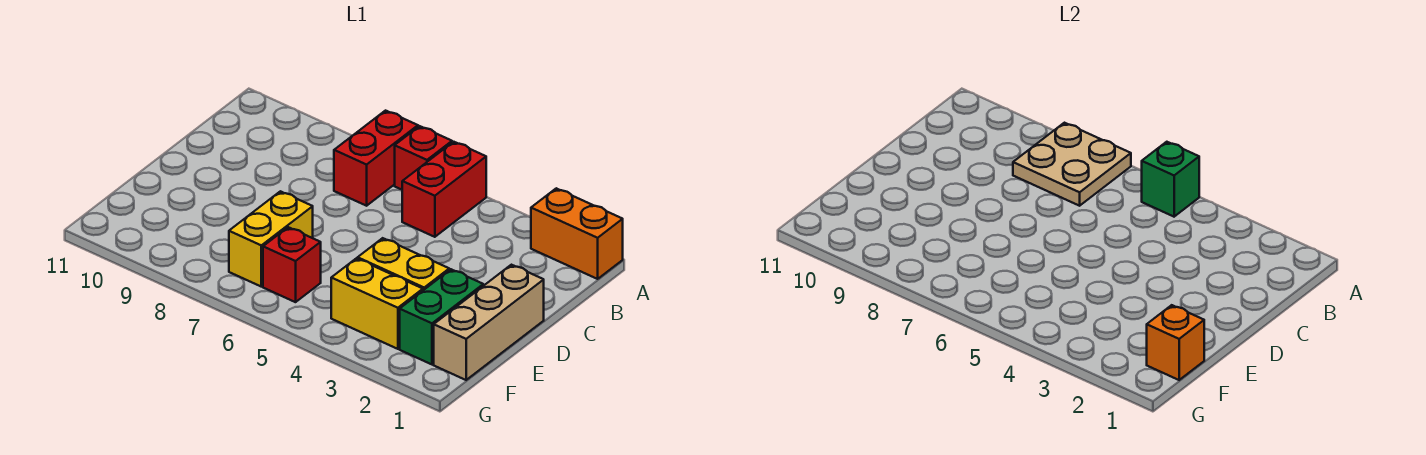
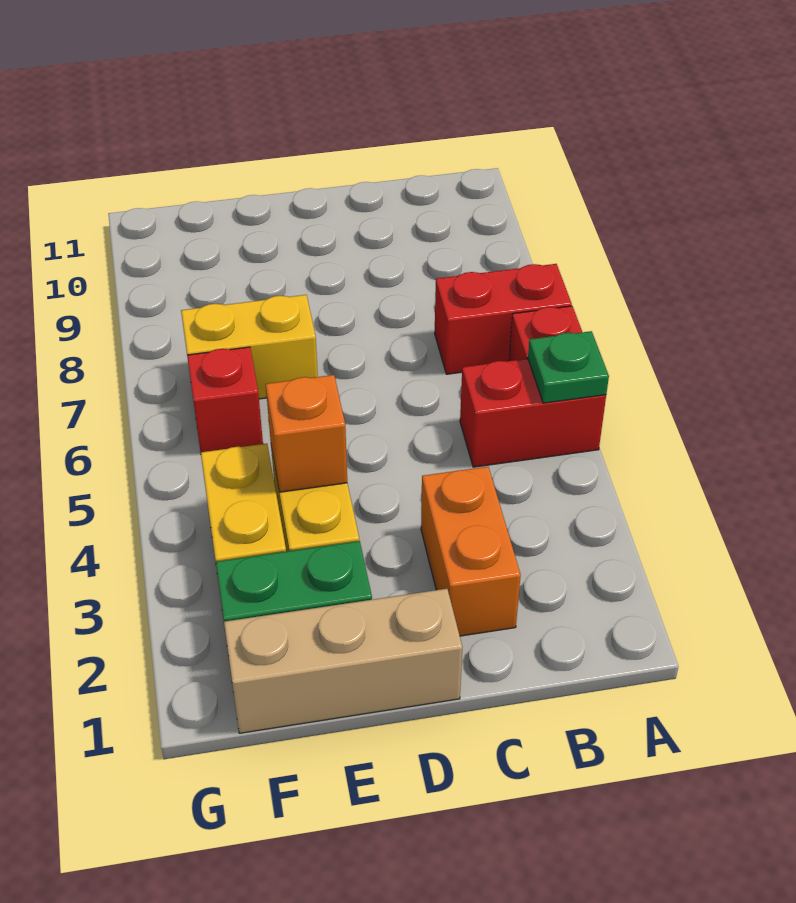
orange 1x2 brick [531,188,623,279] -> orange 1x2 brick moved to [421,467,521,636]
green 1x1 brick [1141,142,1199,217] -> green 1x1 plate [528,331,609,403]
tan 2x2 plate [1013,123,1131,206] -> none
orange 1x1 brick [1147,305,1204,380] -> orange 1x1 brick moved to [266,375,347,492]

